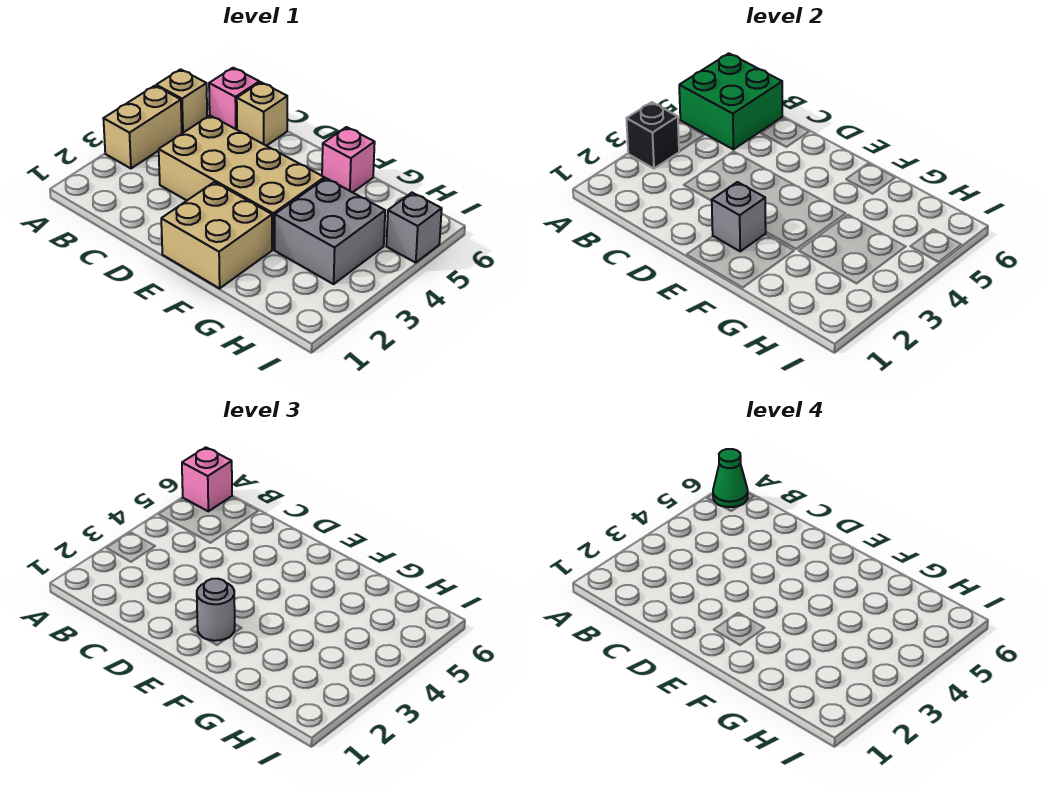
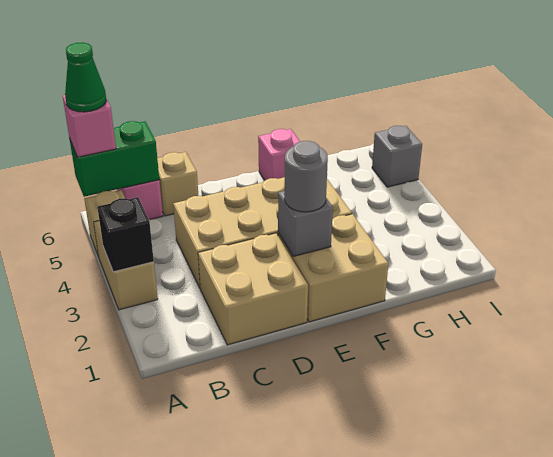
green 2x2 brick [679,53,782,149] -> green 1x2 brick [69,121,159,197]
none -> tan 2x2 brick [198,233,308,345]
grey 2x2 brick [275,178,385,284] -> none

